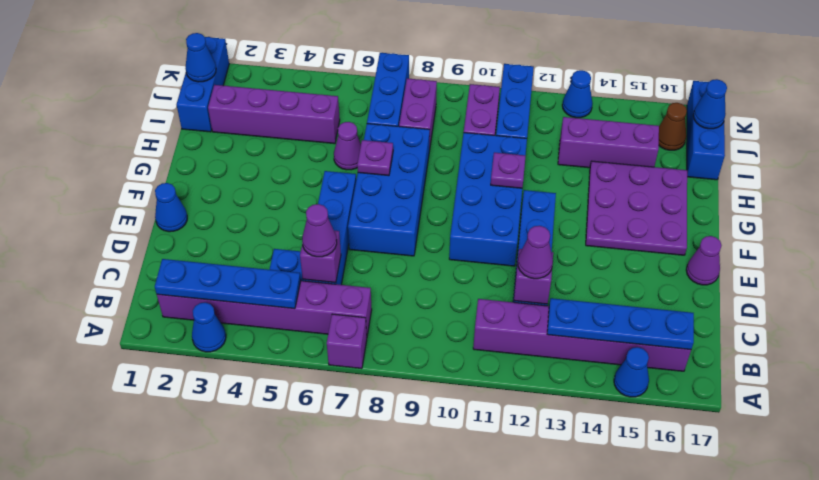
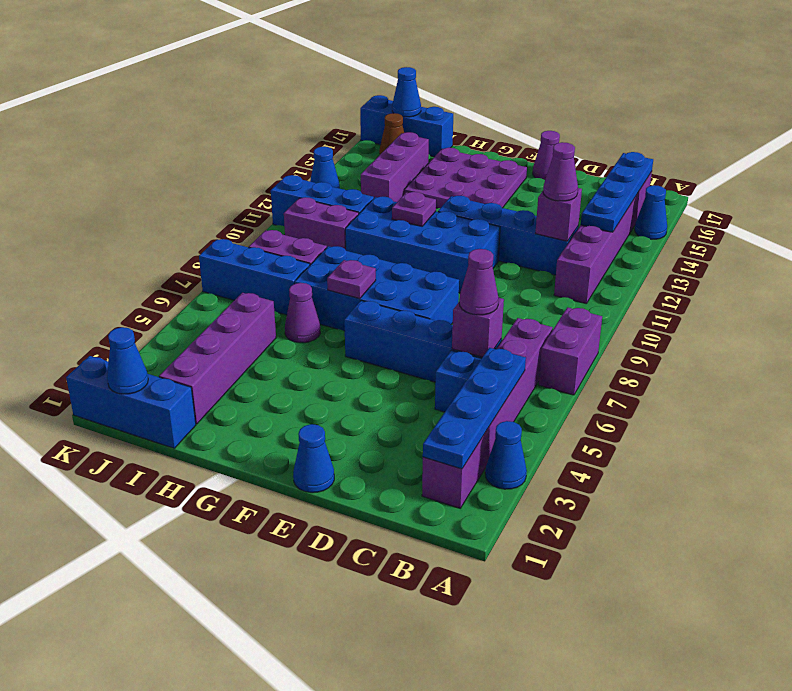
purple 1x1 brick [327,314,367,369] -> purple 1x2 brick [539,307,602,395]

